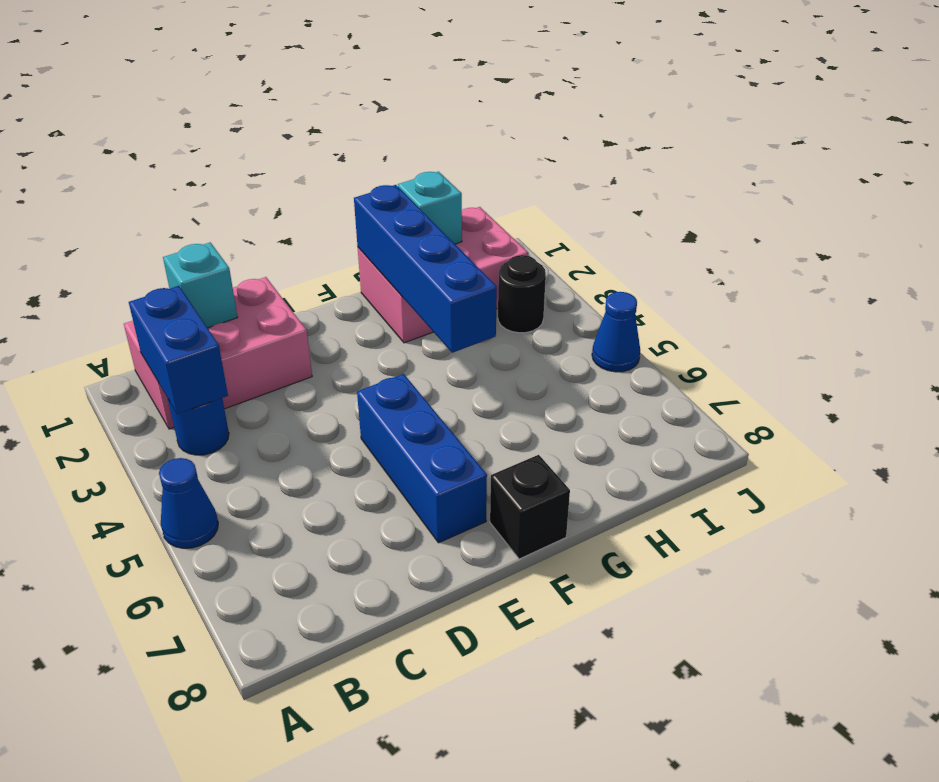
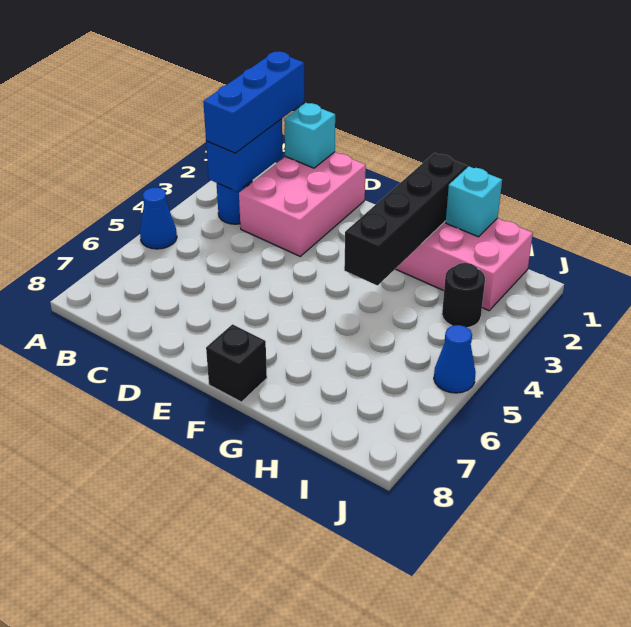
pink 2x3 brick [124,277,312,429] -> pink 2x3 brick turned to [239,152,366,256]
blue 1x3 brick [357,374,487,543] -> blue 1x3 brick moved to [203,51,304,153]
blue 1x4 brick [354,185,497,353] -> black 1x4 brick [344,153,467,286]

